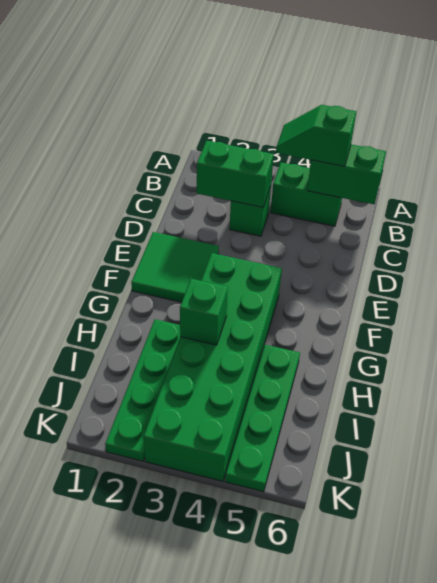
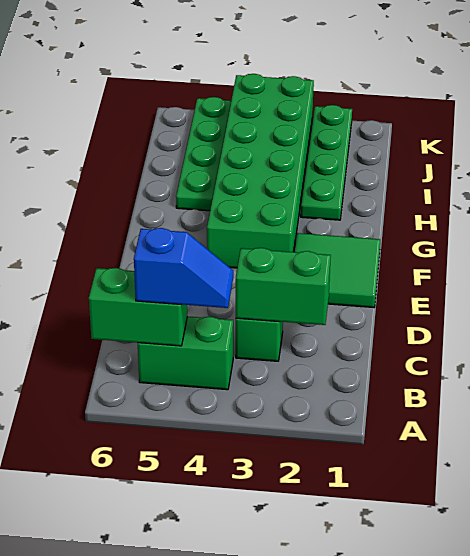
green 1x2 slope [276,105,356,167] -> blue 1x2 slope [134,228,233,308]
green 1x1 brick [180,279,228,345] -> none

